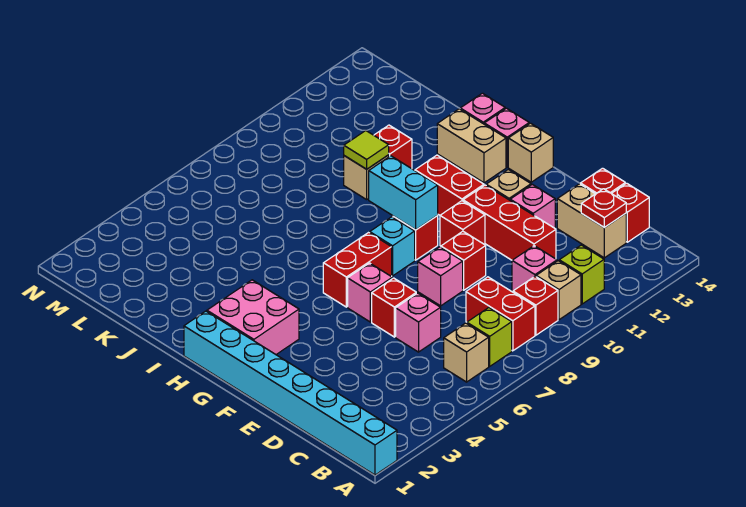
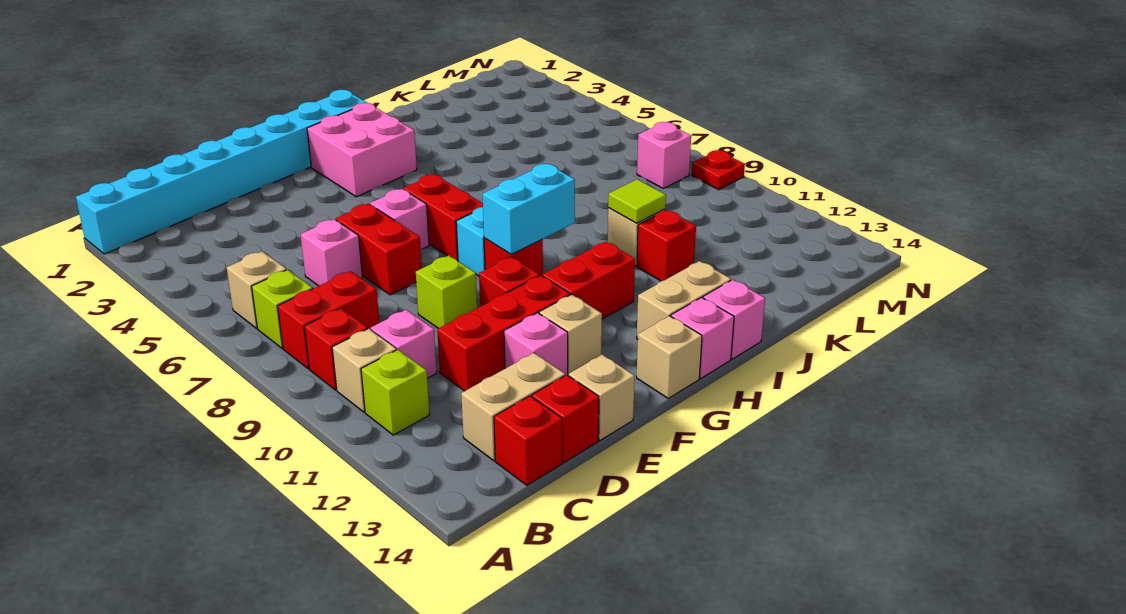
red 1x1 plate [581,189,626,228] -> red 1x1 plate moved to [692,150,745,190]
red 1x1 brick [372,278,416,337] -> red 1x2 brick [336,204,422,295]
pink 1x1 brick [418,247,463,306] -> pink 1x1 brick moved to [637,122,691,188]
red 1x1 brick [441,231,486,290] -> lime 1x1 brick [416,255,477,328]
none -> tan 1x1 brick [568,355,635,440]

